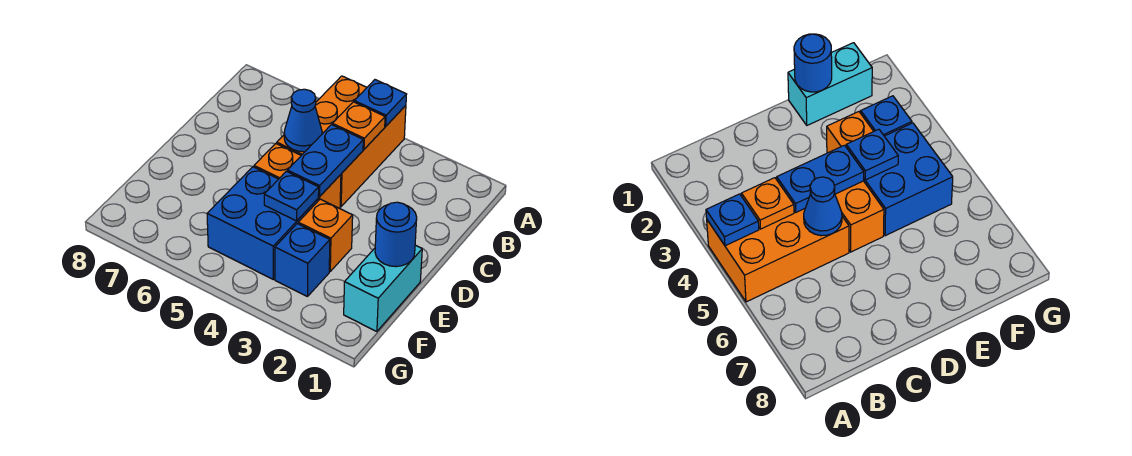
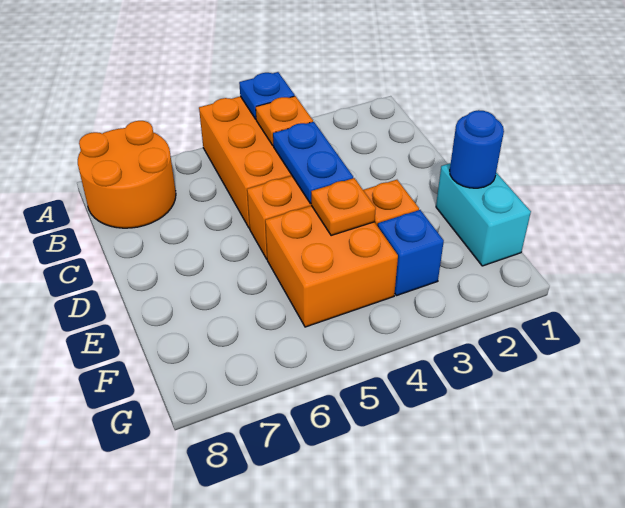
none -> orange 2x2 round brick [78,121,176,228]
blue 1x1 cone [284,89,322,152] -> none
blue 2x2 brick [207,167,318,279] -> orange 2x2 brick [265,206,398,327]
blue 1x1 plate [264,171,319,221] -> orange 1x1 plate [311,178,376,236]

